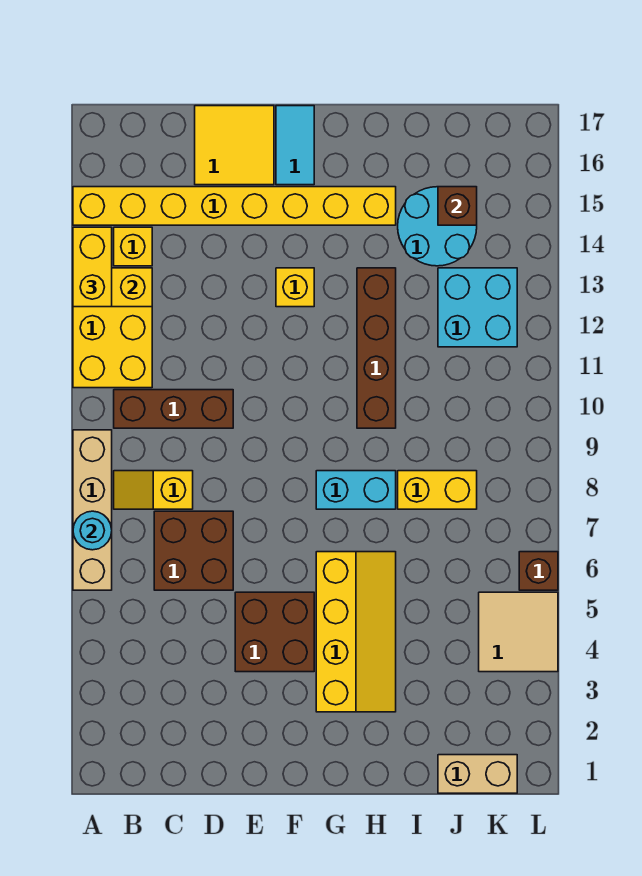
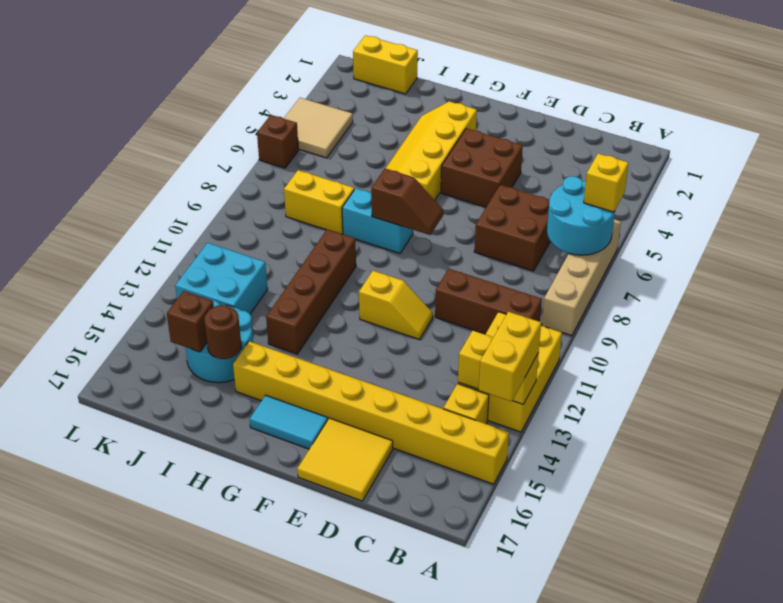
cyan 1x1 round brick [73,511,112,550] -> cyan 2x2 round brick [547,176,615,255]
yellow 1x2 slope [114,471,193,509] -> yellow 1x2 slope moved to [359,271,433,339]
none -> brown 1x2 slope [371,168,443,235]
yellow 1x1 brick [276,268,314,307] -> yellow 1x1 brick moved to [584,153,628,212]
cyan 1x2 tile [276,106,314,185] -> cyan 1x2 tile turned to [250,395,328,449]
none -> brown 1x1 round brick [204,305,241,359]
tan 1x2 brick [438,755,517,793] -> yellow 1x2 brick [353,35,418,94]

